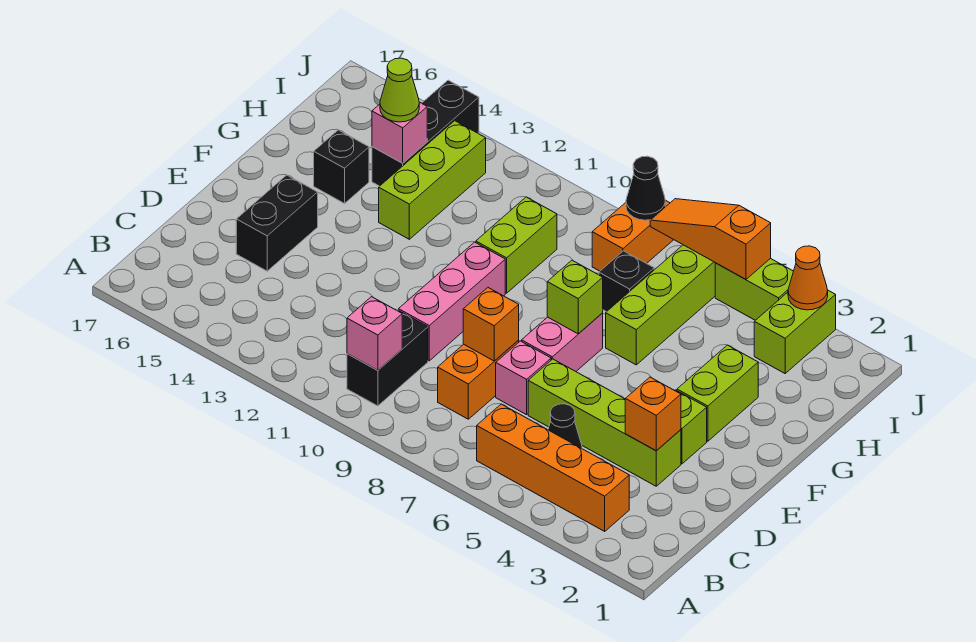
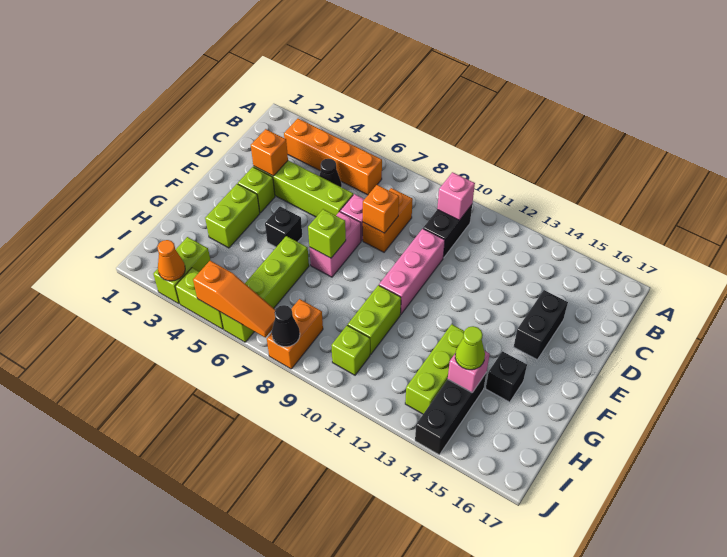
black 1x1 brick [599,251,654,312] -> black 1x1 brick moved to [265,207,302,247]
none -> lime 1x1 brick [331,325,370,375]

